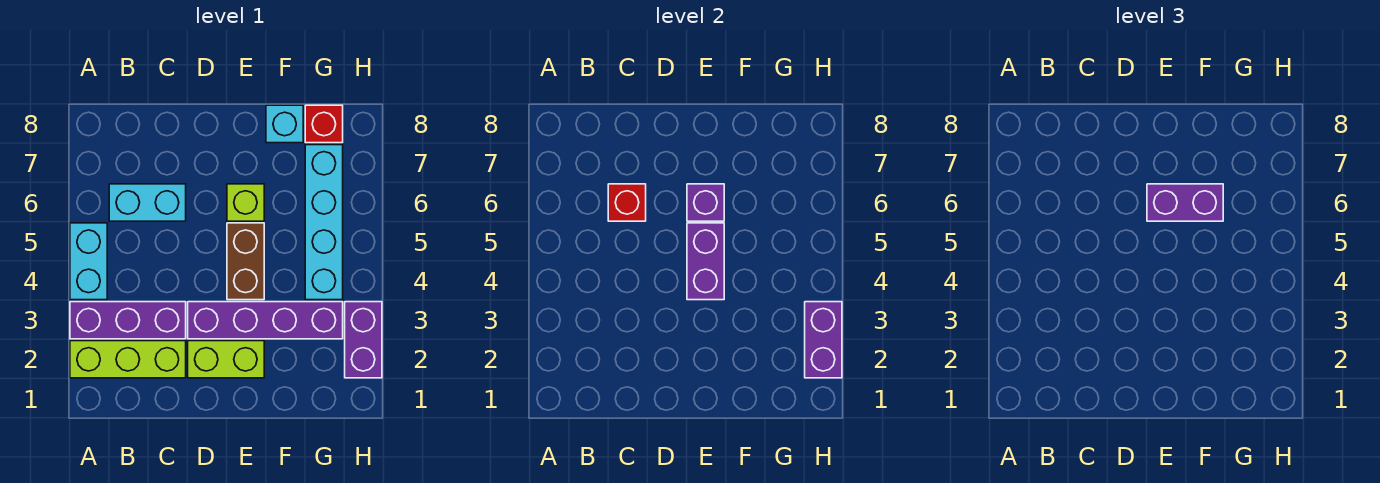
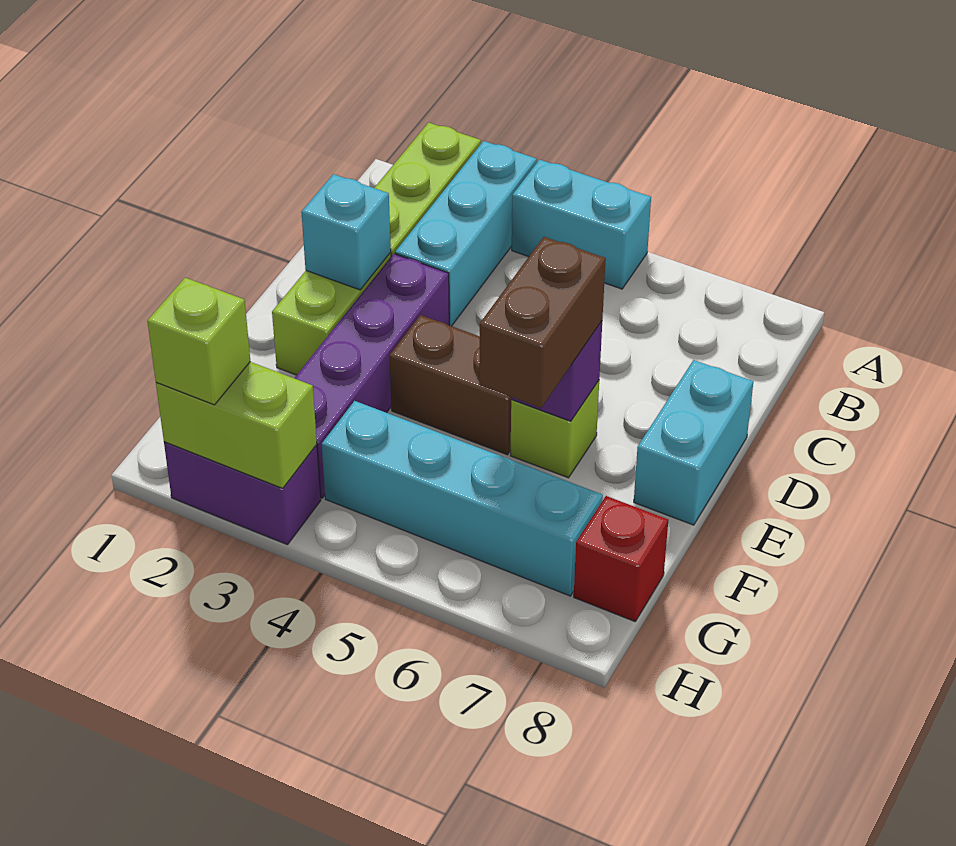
purple 1x3 brick [70,302,186,339] -> cyan 1x3 brick [395,141,537,326]
cyan 1x2 brick [109,184,186,221] -> cyan 1x2 brick moved to [634,360,753,525]
red 1x1 brick [608,184,646,221] -> none
purple 1x2 brick [687,223,724,300] -> none
purple 1x2 brick [1147,184,1223,221] -> brown 1x2 brick [479,237,606,408]
cyan 1x1 brick [266,105,303,143] -> cyan 1x1 brick moved to [302,174,391,290]
purple 1x2 brick [805,302,842,378] -> lime 1x2 brick [156,362,317,488]
none -> lime 1x1 brick [147,278,250,405]

